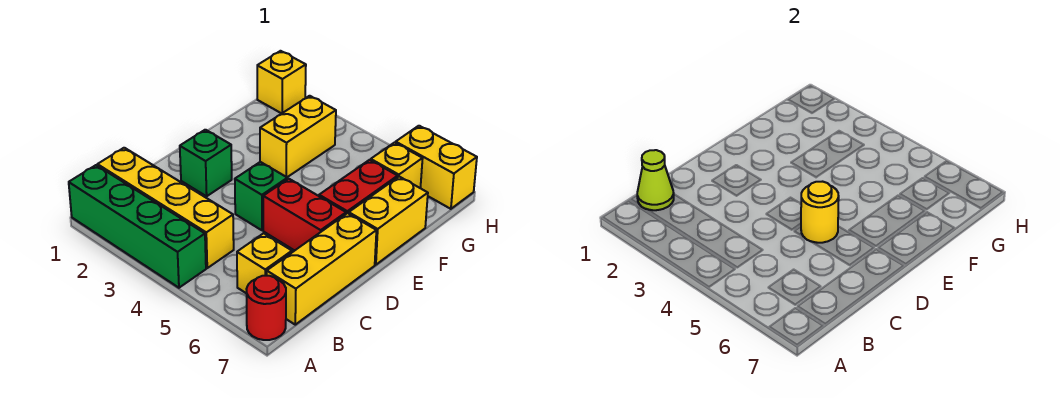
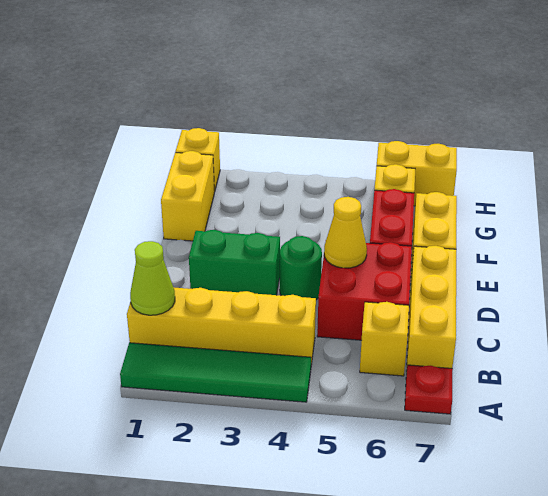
green 1x4 brick [69,165,206,288] -> green 1x4 tile [120,343,311,402]
red 1x1 round brick [247,276,286,340] -> red 1x1 plate [405,365,453,414]
green 1x1 brick [180,130,232,196] -> green 1x2 brick [189,230,280,295]
green 1x1 brick [235,162,287,230] -> green 1x1 round brick [280,236,322,300]
red 1x2 brick [263,179,346,251] -> red 2x2 brick [317,242,412,340]
yellow 1x1 round brick [801,182,839,243] -> yellow 1x1 cone [324,197,367,268]
yellow 1x2 brick [260,96,336,177] -> yellow 1x2 brick moved to [161,151,214,241]

